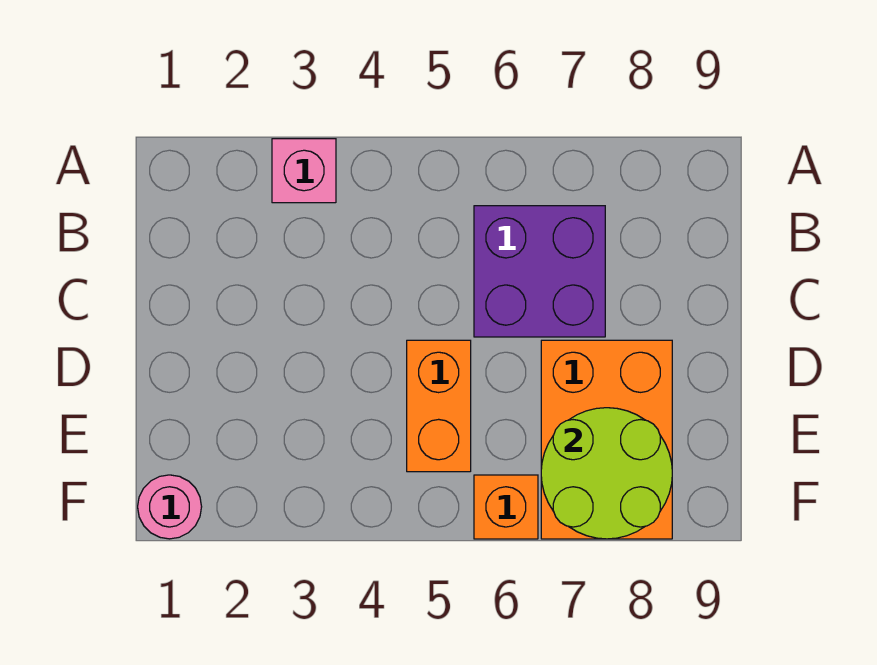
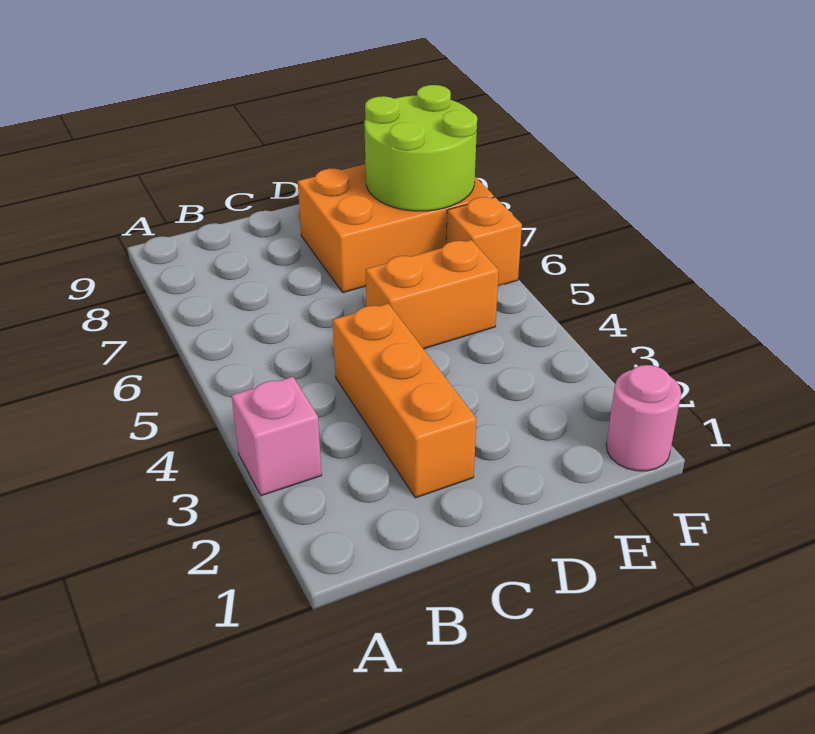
purple 2x2 brick [474,206,605,337] -> none
none -> orange 1x3 brick [333,304,477,498]

